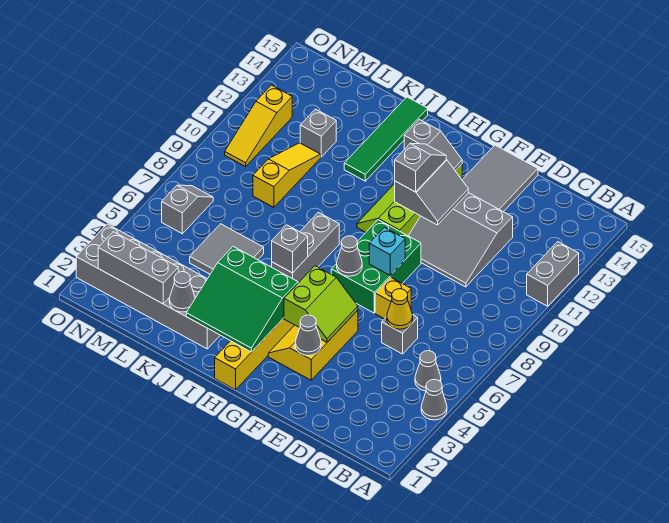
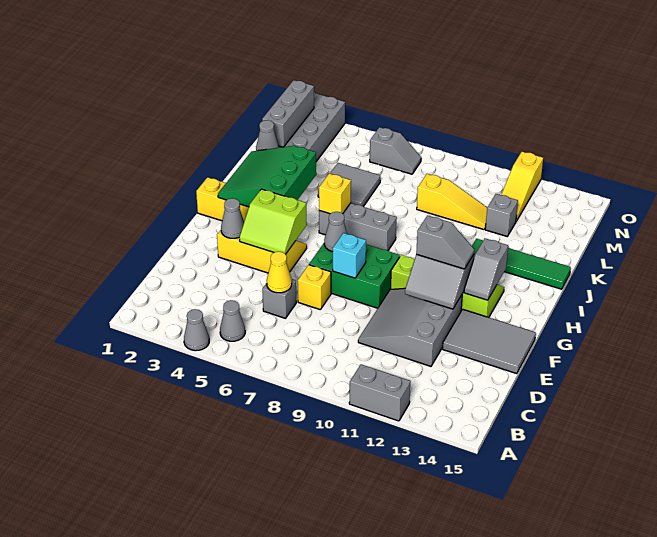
grey 1x1 brick [272,225,308,273] -> yellow 1x1 brick [319,174,351,214]
yellow 1x3 slope [225,85,292,166] -> yellow 1x3 slope turned to [501,152,543,221]

